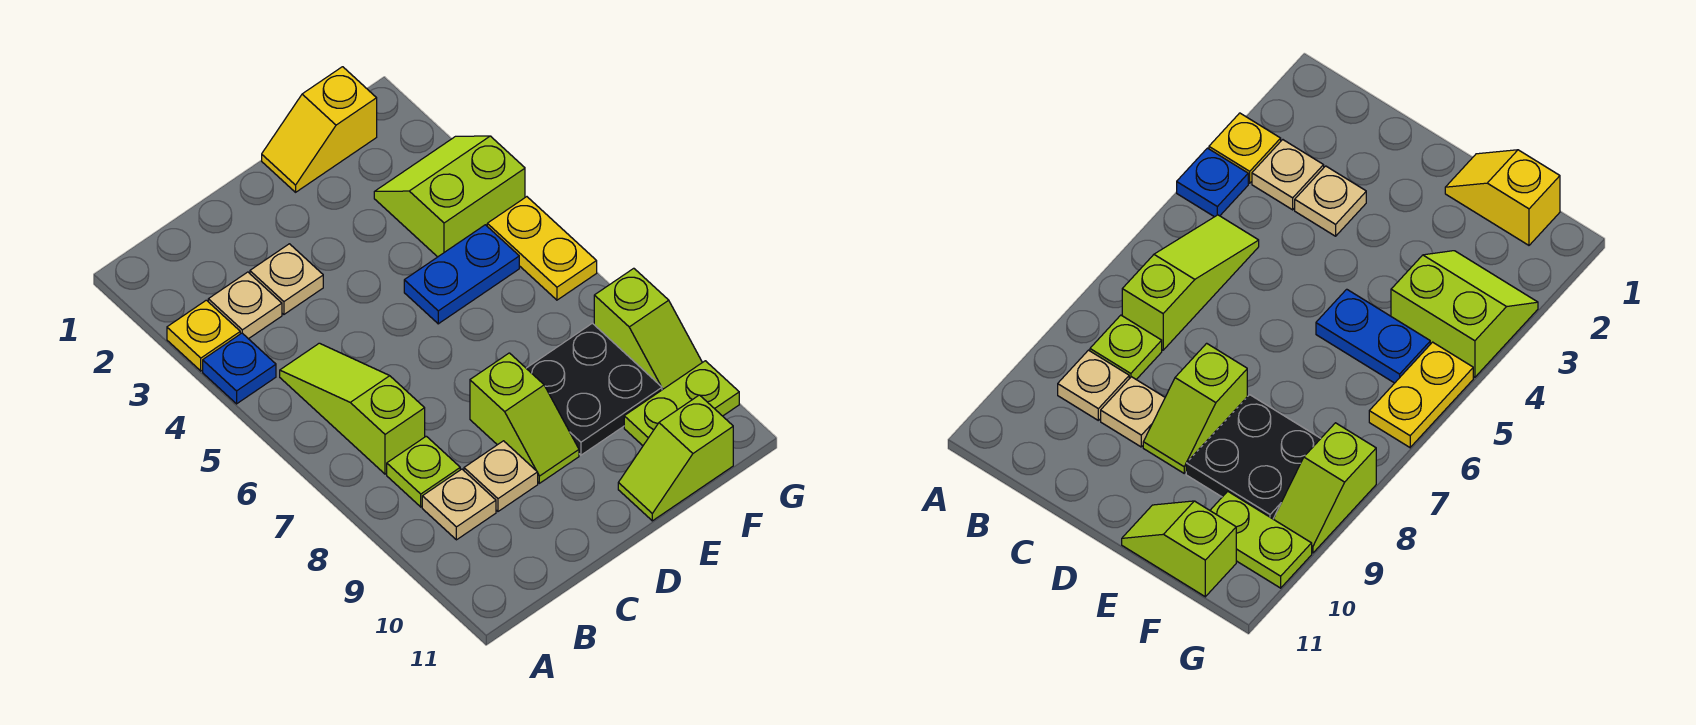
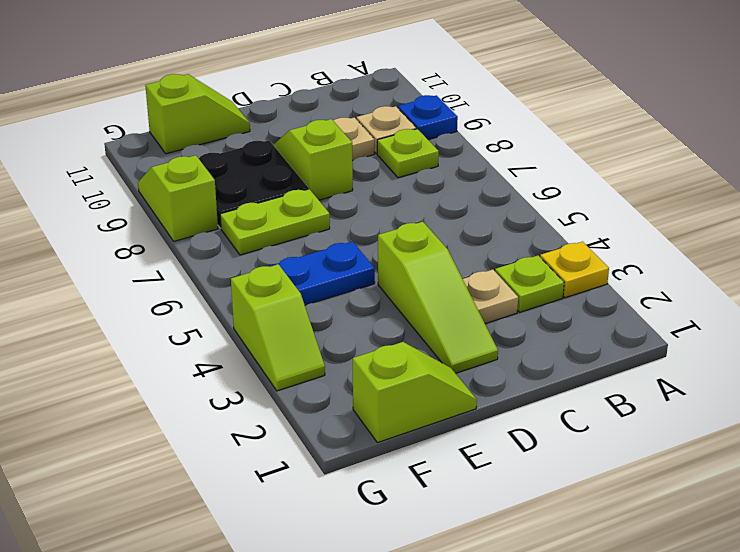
blue 1x1 plate [203,333,276,404] -> blue 1x1 plate moved to [398,95,458,139]
tan 1x1 plate [208,272,282,339] -> lime 1x1 plate [495,256,564,312]
lime 1x3 slope [280,343,425,474] -> lime 1x3 slope moved to [378,222,498,373]
yellow 1x2 slope [262,67,377,192] -> lime 1x2 slope [353,342,477,443]
lime 2x2 slope [374,136,525,257] -> lime 1x2 slope [231,264,325,391]
lime 1x2 plate [624,361,739,446] -> lime 1x2 plate moved to [220,189,330,255]
yellow 1x2 plate [487,197,597,300] -> none

